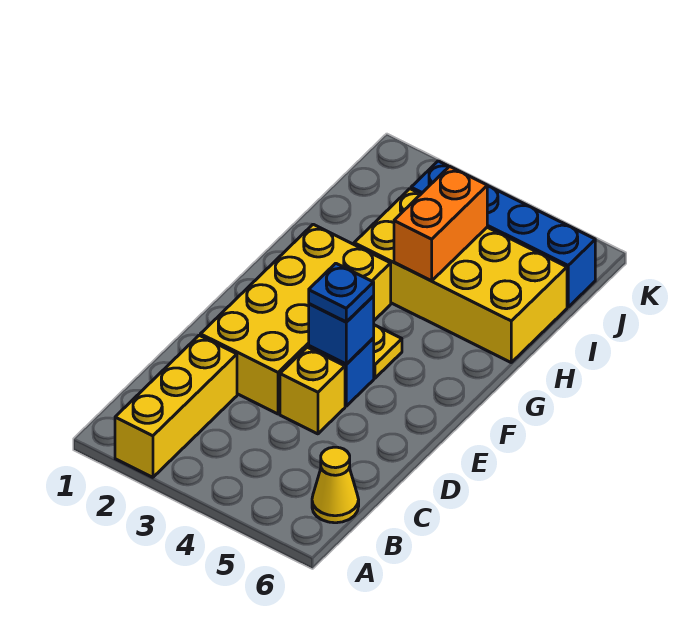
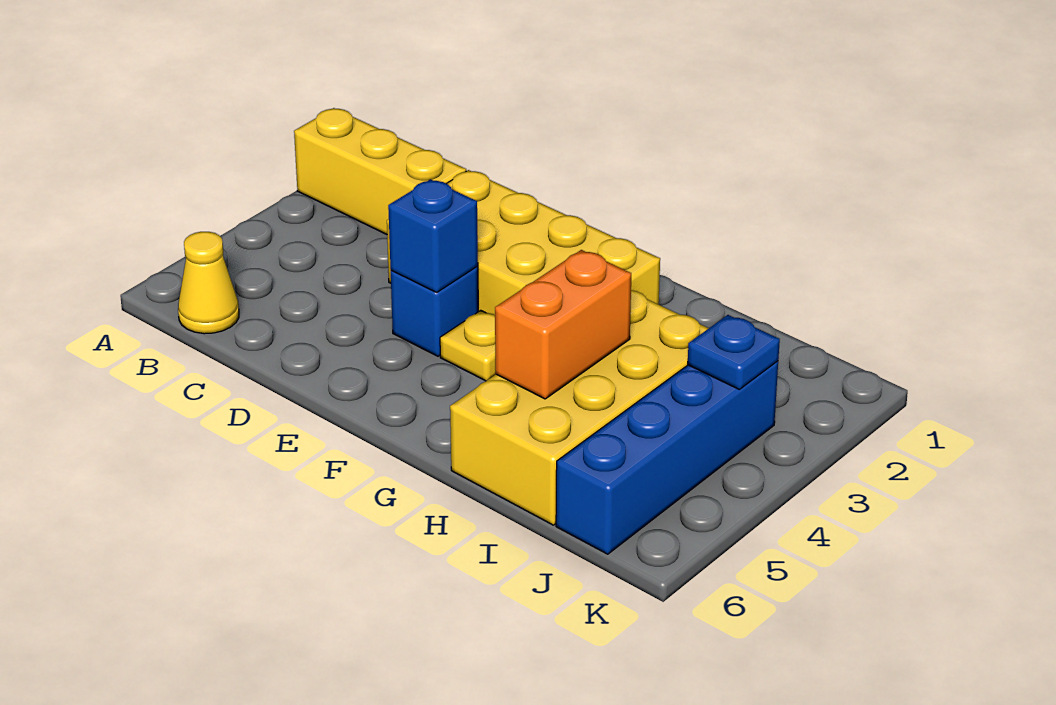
yellow 1x1 brick [280,347,345,434] -> none
blue 1x1 plate [309,263,374,322] -> blue 1x1 plate moved to [688,315,780,389]
orange 1x2 brick [394,166,487,281] -> orange 1x2 brick turned to [495,250,631,399]

